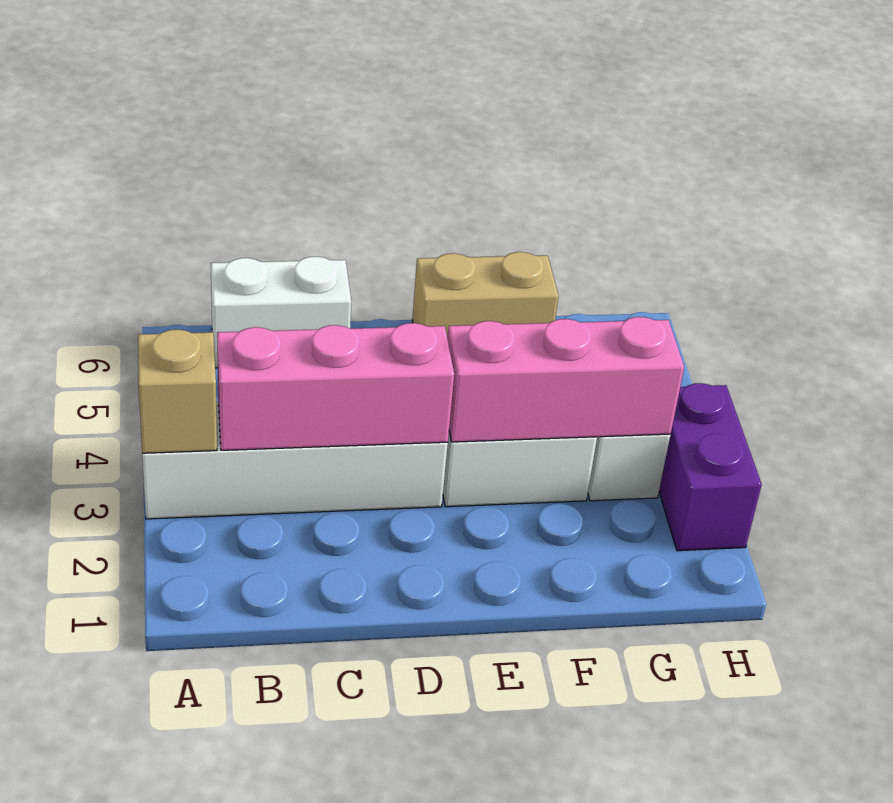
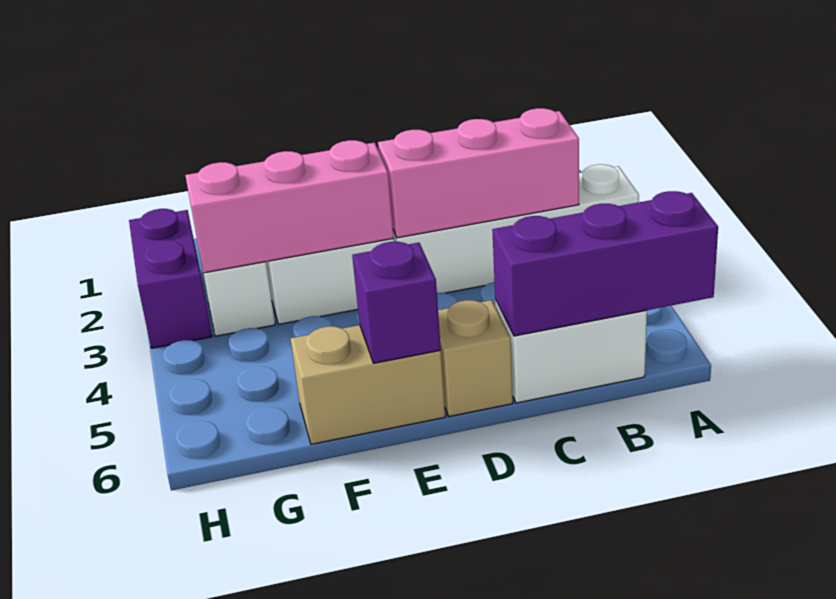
tan 1x1 brick [138,330,217,453] -> tan 1x1 brick moved to [438,300,513,417]
none -> purple 1x3 brick [492,191,718,336]
none -> purple 1x1 brick [352,242,441,363]

